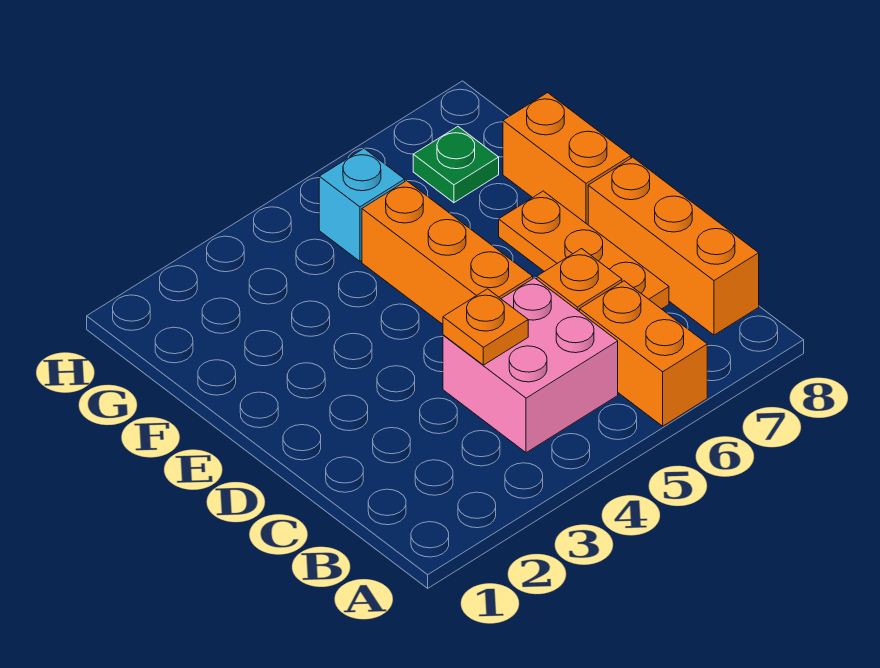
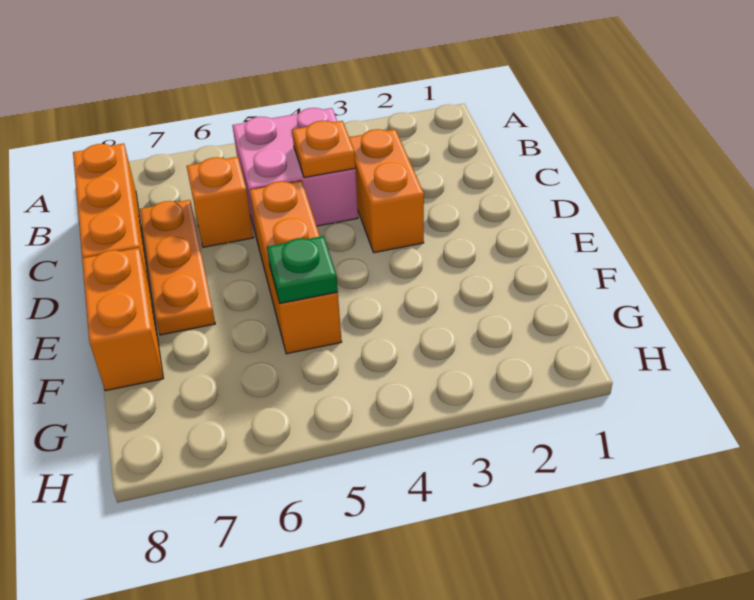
orange 1x2 brick [579,281,707,426] -> orange 1x2 brick moved to [349,129,424,253]
cyan 1x1 brick [319,148,405,261] -> none
green 1x1 plate [413,127,499,203] -> green 1x1 plate moved to [267,236,338,304]

